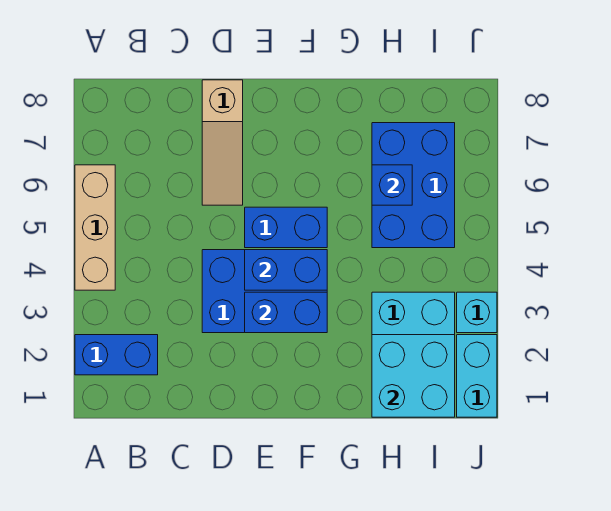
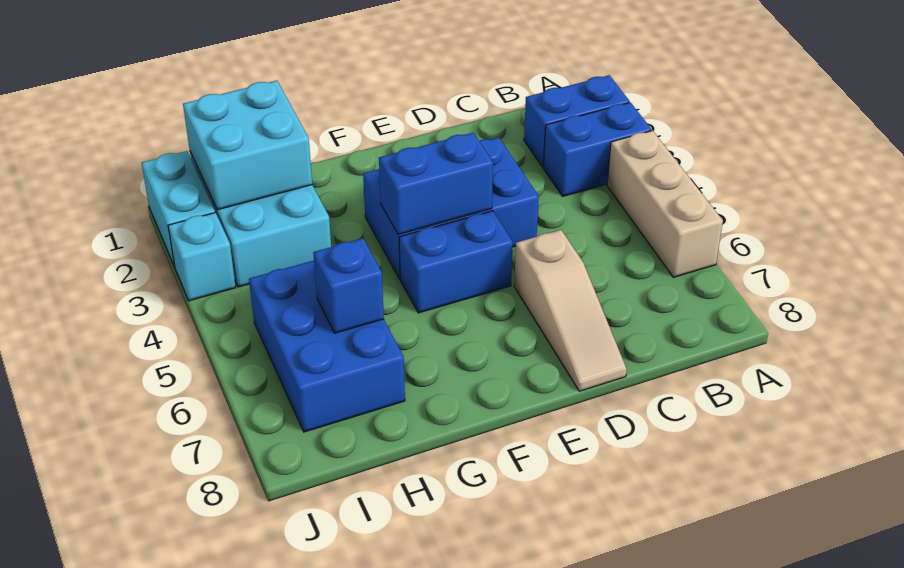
tan 1x3 slope [202,80,243,205] -> tan 1x3 slope turned to [514,230,627,391]
blue 1x2 brick [245,292,327,333] -> blue 1x2 brick moved to [543,102,652,196]

